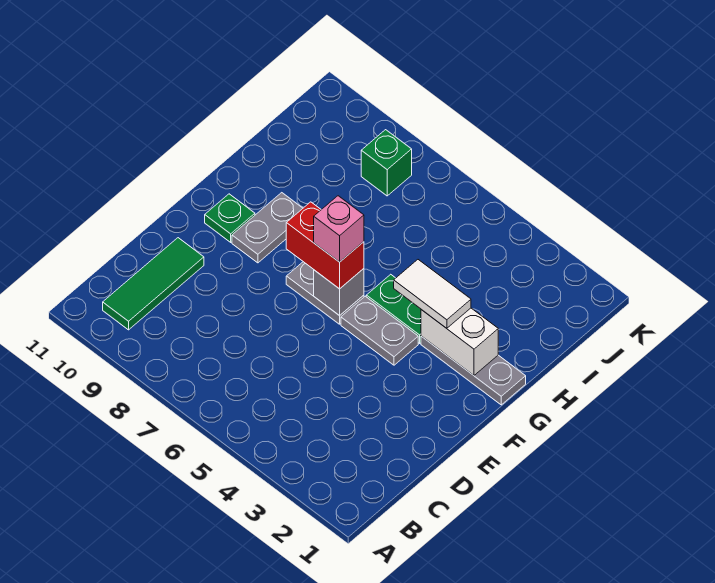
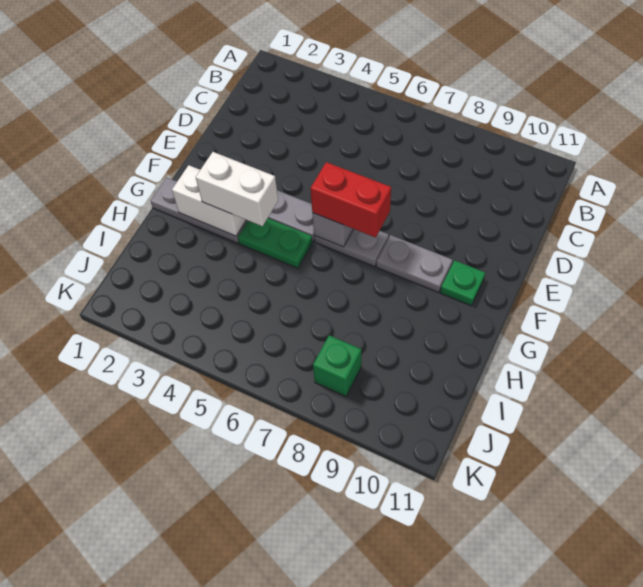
green 1x3 tile [103,238,204,330] -> none
pink 1x1 brick [314,196,364,262] -> none
grey 1x2 plate [232,193,303,263] -> grey 1x2 plate turned to [376,235,453,292]
white 1x2 tile [394,260,471,328] -> white 1x2 brick [196,152,278,226]

